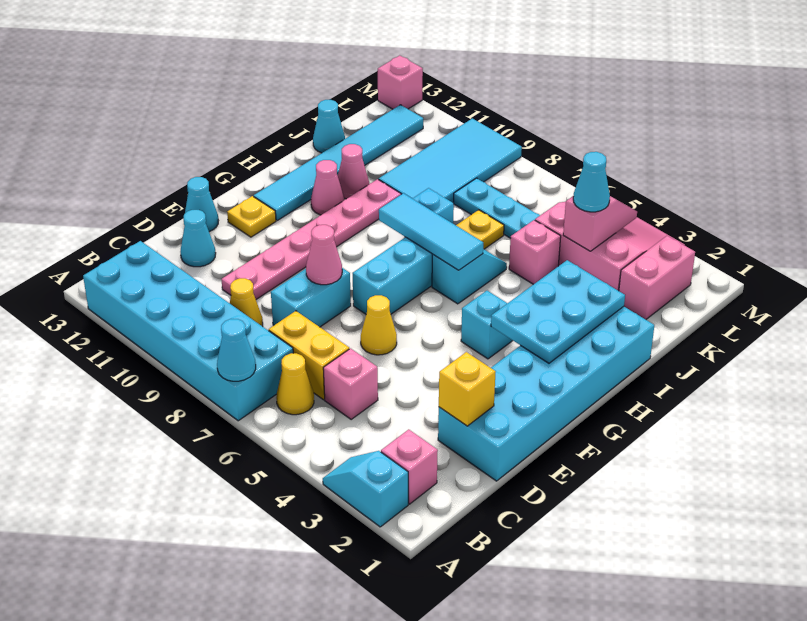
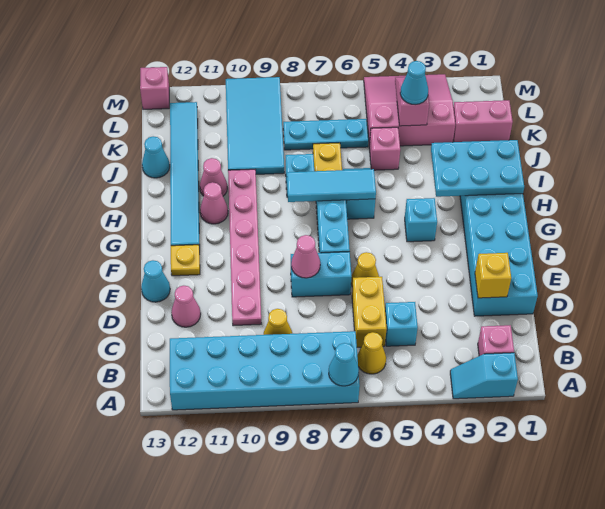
pink 1x1 brick [323,348,378,419] -> cyan 1x1 brick [385,302,418,346]
yellow 1x2 brick [268,311,349,400] -> yellow 1x2 brick turned to [352,277,387,347]
cyan 1x2 brick [271,268,351,327] -> cyan 1x2 brick turned to [291,252,352,297]
cyan 1x1 cone [180,210,216,267] -> pink 1x1 cone [171,286,201,327]
cyan 2x3 plate [491,260,625,363] -> cyan 2x3 plate turned to [431,140,524,197]
pink 1x2 brick [619,236,695,319] -> pink 1x2 brick turned to [453,100,513,142]

